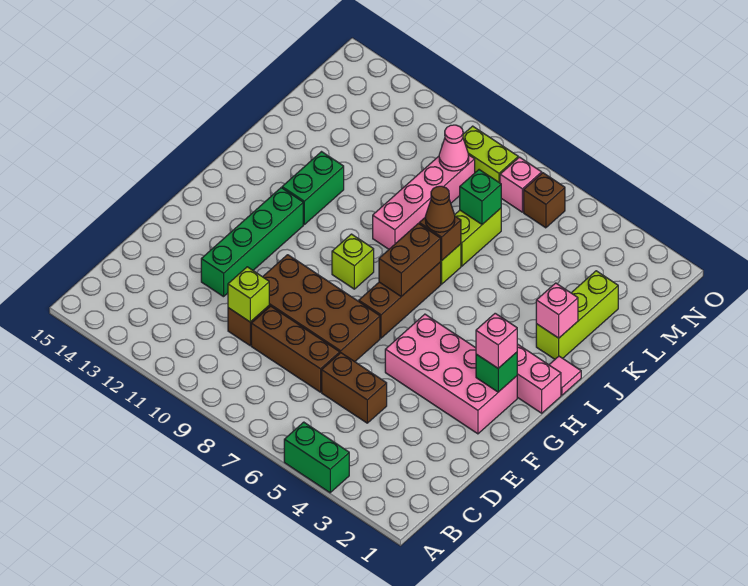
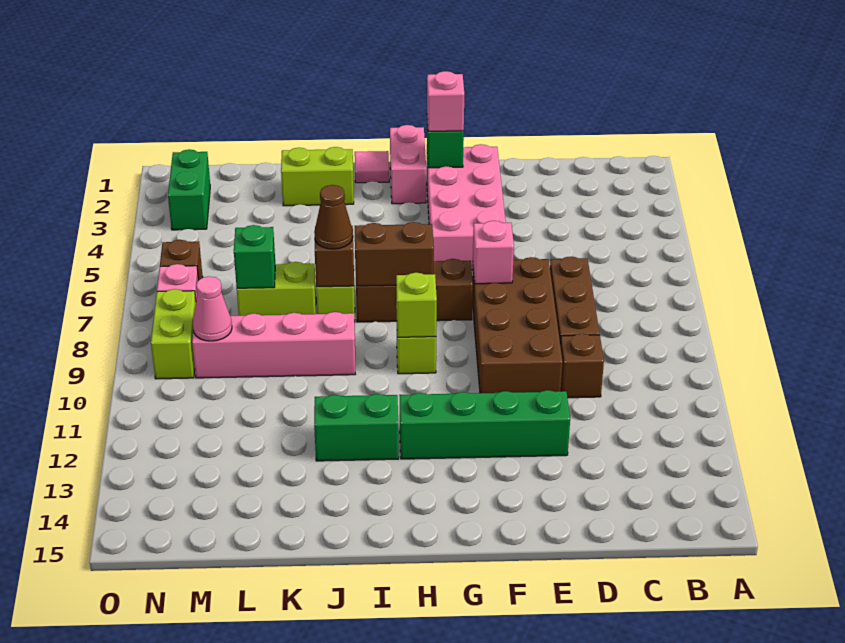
green 1x2 brick [284,422,349,493] -> green 1x2 brick moved to [168,149,210,230]
brown 1x2 brick [322,353,387,423] -> none
lime 1x1 brick [228,267,269,322] -> lime 1x1 brick moved to [396,273,437,337]
lime 1x3 brick [536,271,618,359] -> lime 1x2 brick [281,147,354,206]
pink 1x1 brick [536,283,578,338] -> pink 1x1 brick moved to [473,221,514,284]

